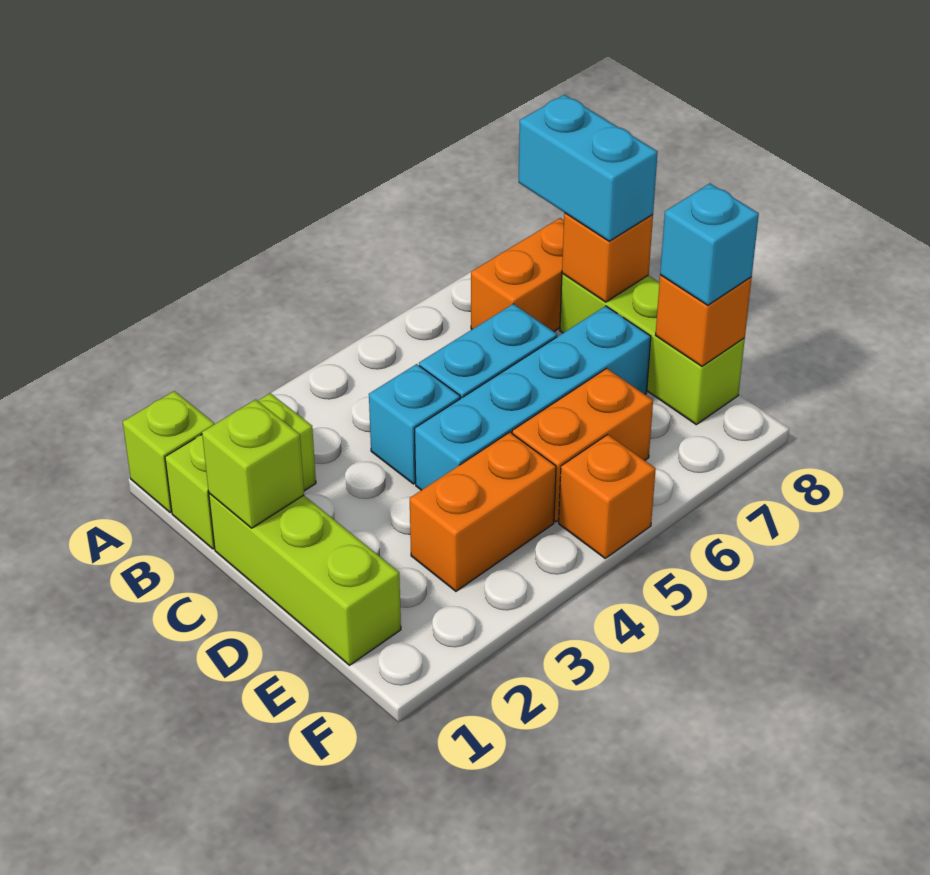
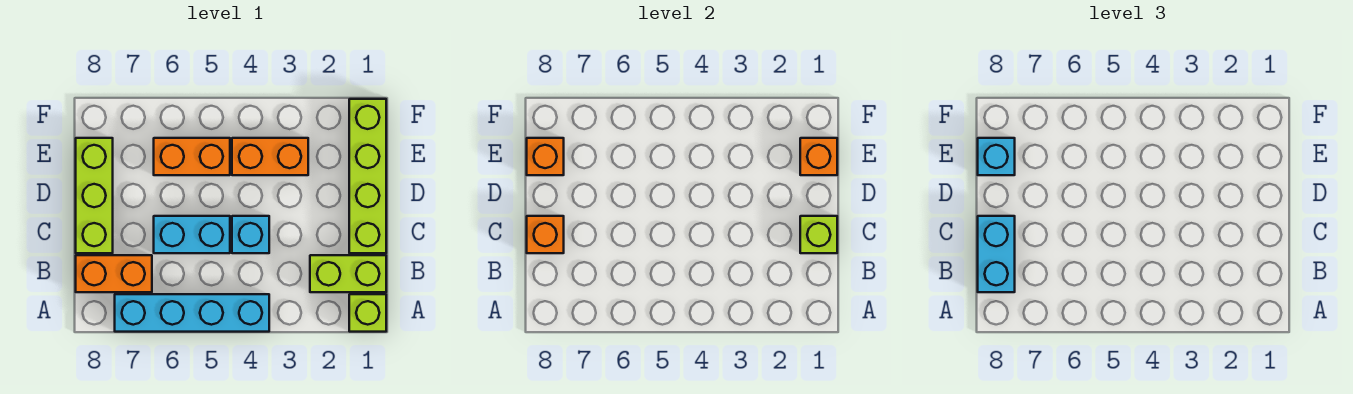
lime 1x3 brick [209,493,401,665] -> lime 1x4 brick [349,99,386,253]
cyan 1x4 brick [415,306,651,490] -> cyan 1x4 brick moved to [115,294,269,332]
orange 1x1 brick [559,435,656,558] -> orange 1x1 brick moved to [800,138,837,175]

